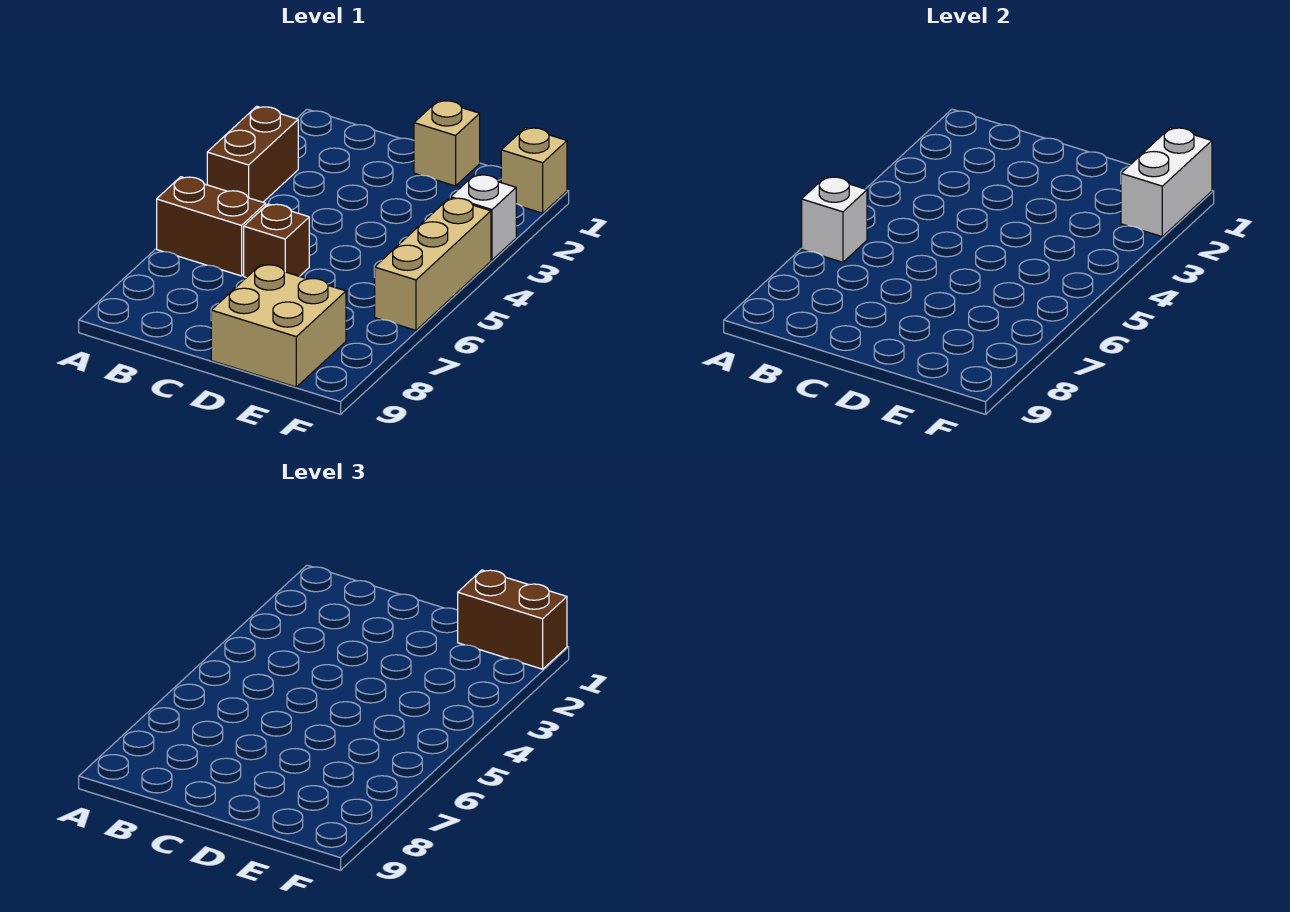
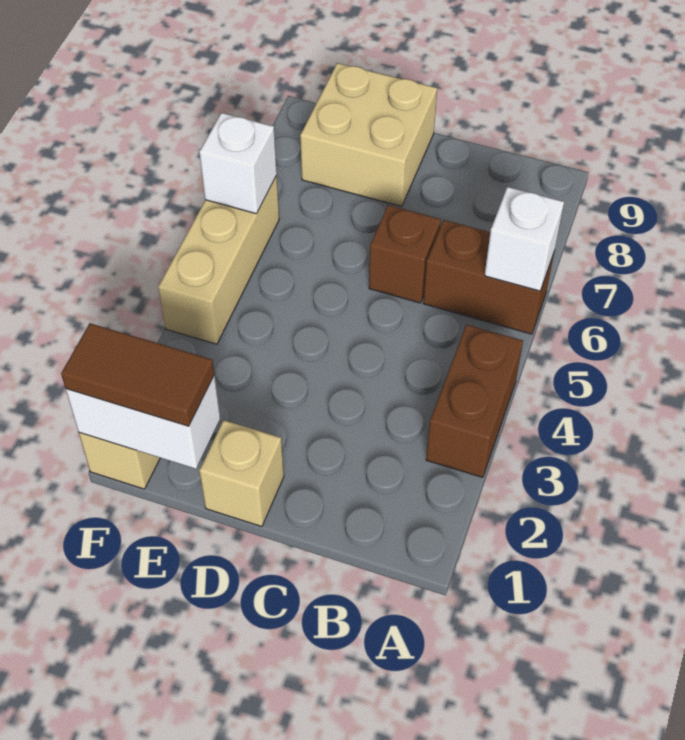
brown 1x2 brick [458,570,567,669] -> brown 1x2 tile [61,323,214,426]
white 1x2 brick [1121,128,1212,237] -> white 1x2 brick turned to [66,375,220,469]
white 1x1 brick [451,175,516,260] -> white 1x1 brick moved to [199,113,277,214]

